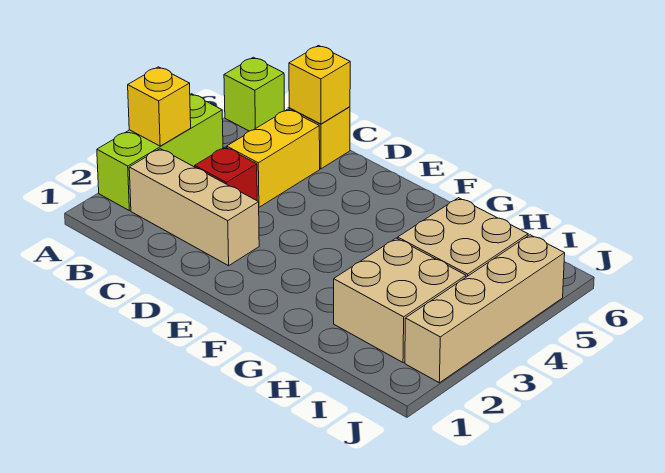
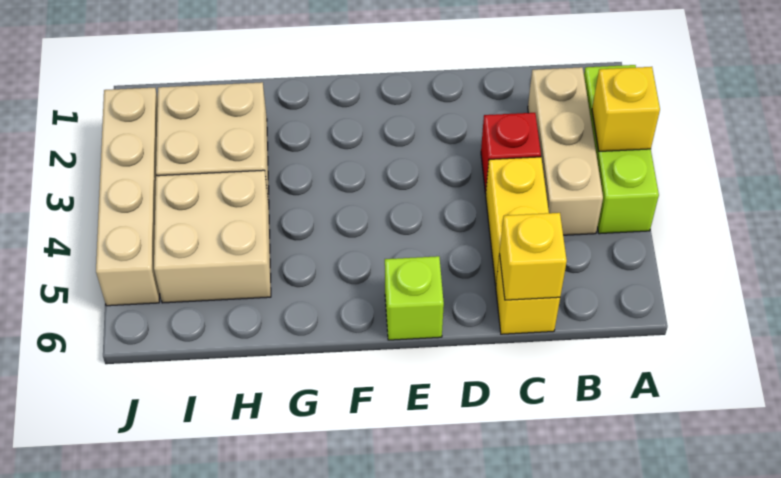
lime 1x1 brick [224,57,284,131] -> lime 1x1 brick moved to [385,256,444,340]
tan 1x3 brick [129,149,259,266] -> tan 1x3 brick turned to [528,67,603,235]

